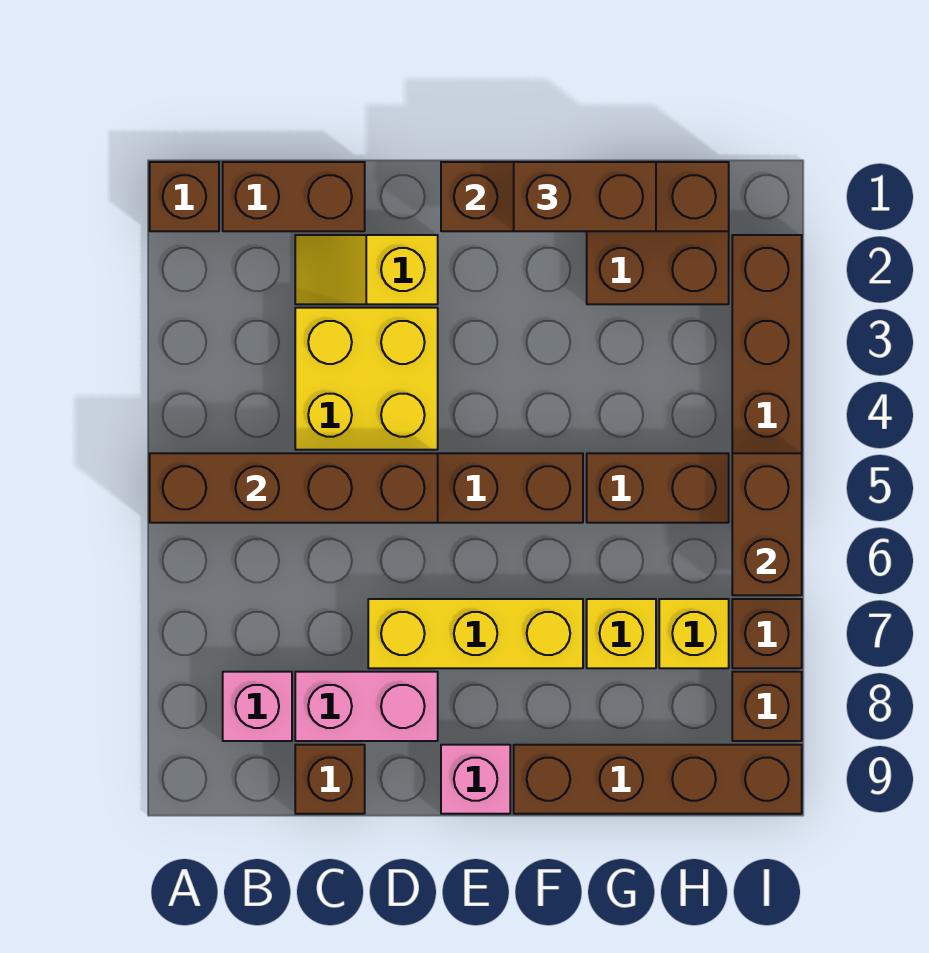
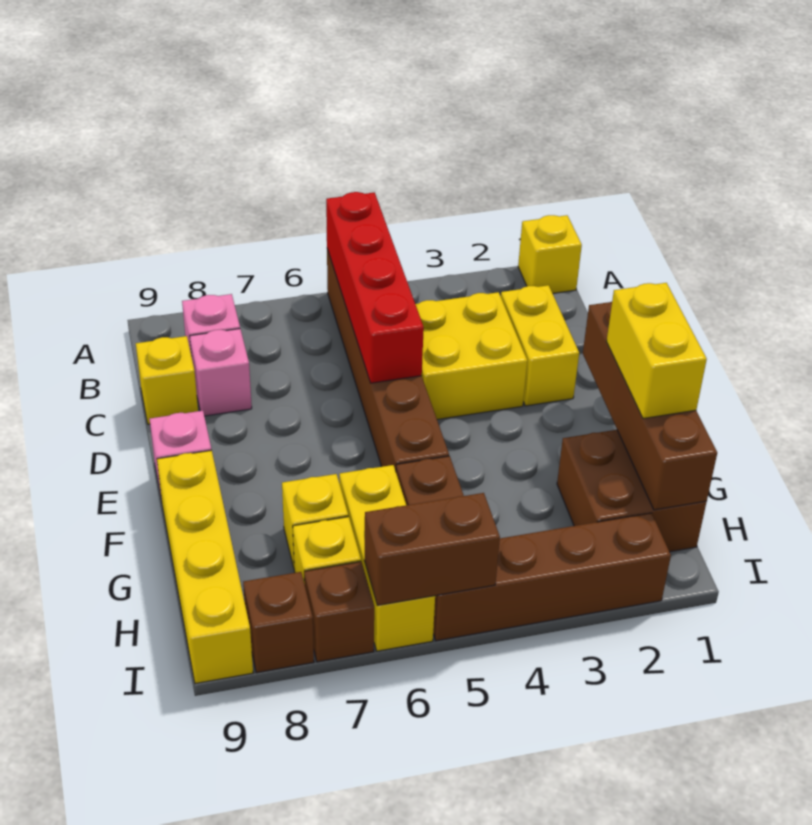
brown 1x1 brick [150,162,219,231] -> yellow 1x1 brick [518,215,582,293]
brown 1x4 brick [150,453,438,523] -> red 1x4 brick [326,192,424,383]
brown 1x2 brick [223,162,365,231] -> none
yellow 1x2 slope [295,235,438,304] -> yellow 1x2 brick [501,285,579,406]
pink 1x2 brick [295,672,438,741] -> pink 1x1 brick [190,329,252,416]
brown 1x1 brick [295,745,365,814] -> yellow 1x1 brick [136,336,198,424]
yellow 1x3 brick [368,599,583,668] -> yellow 1x3 brick moved to [339,465,435,651]
brown 1x2 brick [514,162,656,231] -> yellow 1x2 brick [606,283,707,419]
brown 1x4 brick [514,745,802,814] -> yellow 1x4 brick [157,450,253,684]

